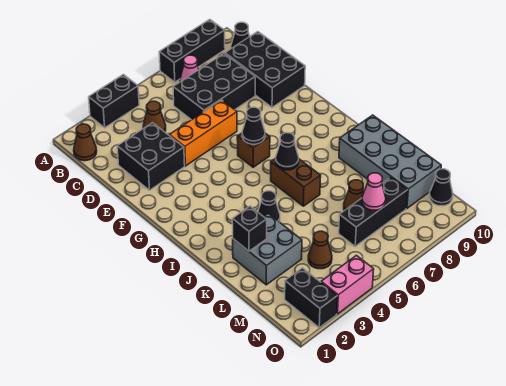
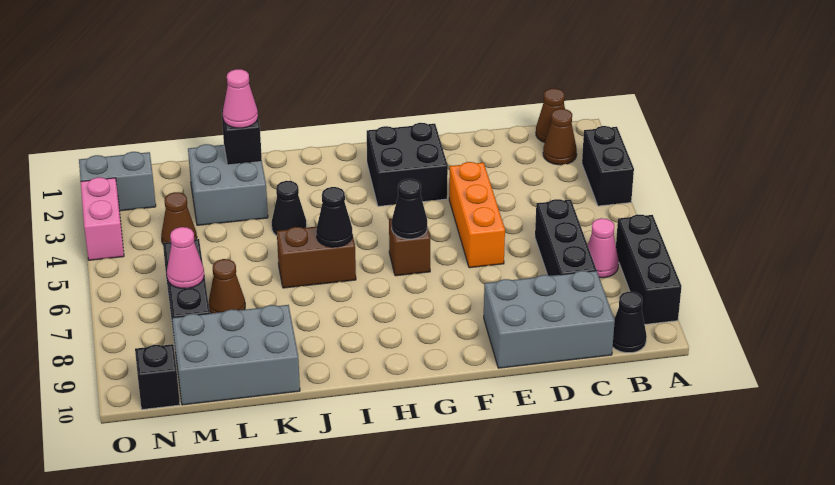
brown 1x1 cone [143,101,166,132] -> brown 1x1 cone moved to [543,109,577,165]
black 2x3 brick [173,53,255,120] -> black 1x3 brick [535,199,596,276]
black 2x3 brick [225,32,305,107] -> grey 2x3 brick [484,271,615,368]
black 2x2 brick [117,123,185,190] -> black 2x2 brick moved to [367,123,448,206]
grey 2x4 brick [339,115,441,208] -> grey 2x3 brick [172,305,300,405]
none -> pink 1x1 cone [223,69,258,128]
black 1x2 brick [285,268,337,328] -> grey 1x2 brick [79,152,156,211]
black 1x1 cone [429,169,453,206] -> black 1x1 brick [135,344,180,410]

